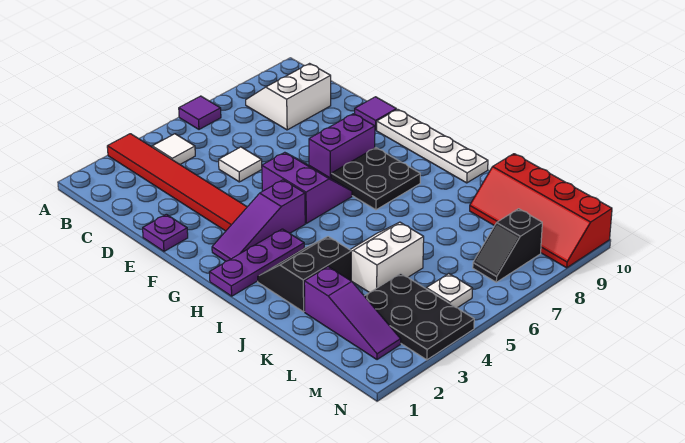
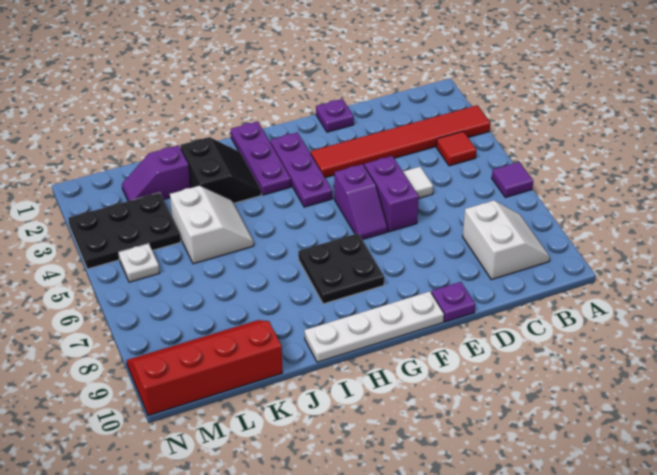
white 1x1 tile [152,134,195,164] -> red 1x1 tile [436,131,476,166]
purple 1x1 tile [355,97,396,130] -> purple 1x1 plate [432,282,475,322]
purple 2x2 slope [262,152,352,223] -> purple 1x2 slope [334,164,388,240]
purple 1x2 brick [309,114,375,178] -> purple 1x2 brick moved to [364,156,419,232]
purple 1x3 slope [212,180,305,261] -> purple 1x3 plate [270,132,332,207]
purple 1x3 slope [304,267,401,360] -> purple 1x2 slope [122,145,190,201]
black 1x2 slope [473,209,542,282] -> none

